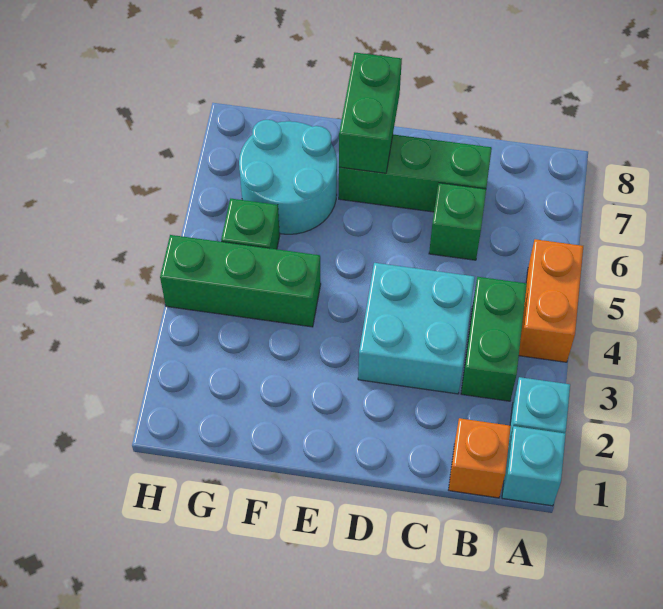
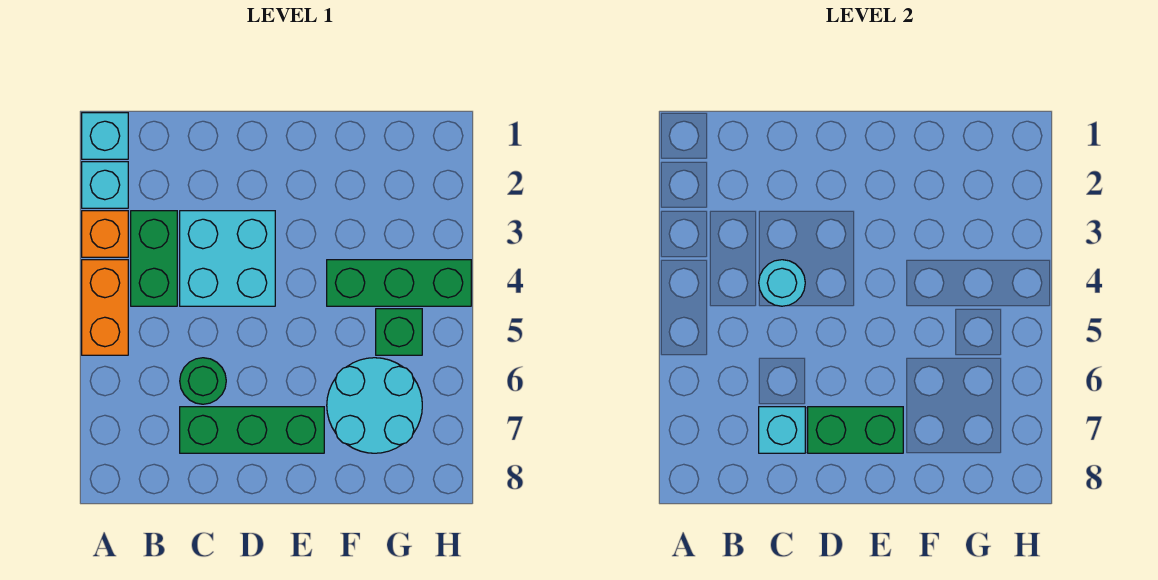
orange 1x1 brick [449,418,511,498] -> orange 1x1 brick moved to [82,211,128,257]
none -> cyan 1x1 round brick [759,260,805,306]
green 1x1 brick [429,183,486,260] -> green 1x1 round brick [180,358,226,404]
none -> cyan 1x1 brick [759,407,805,453]
green 1x2 brick [339,52,402,173] -> green 1x2 brick turned to [808,407,903,453]

